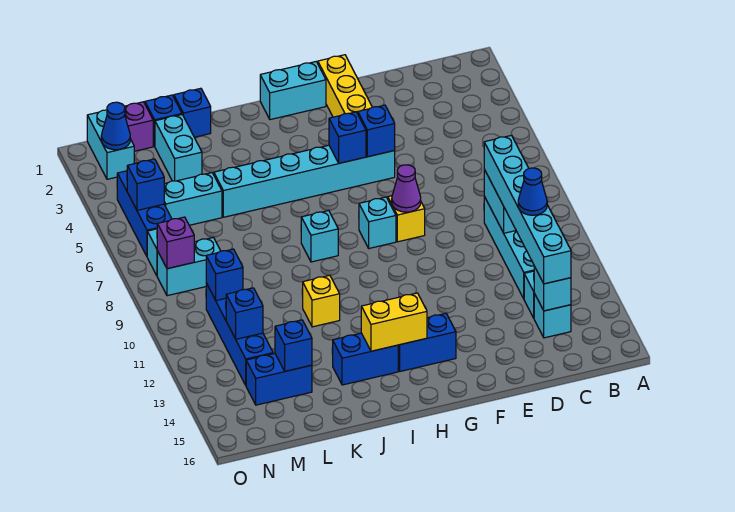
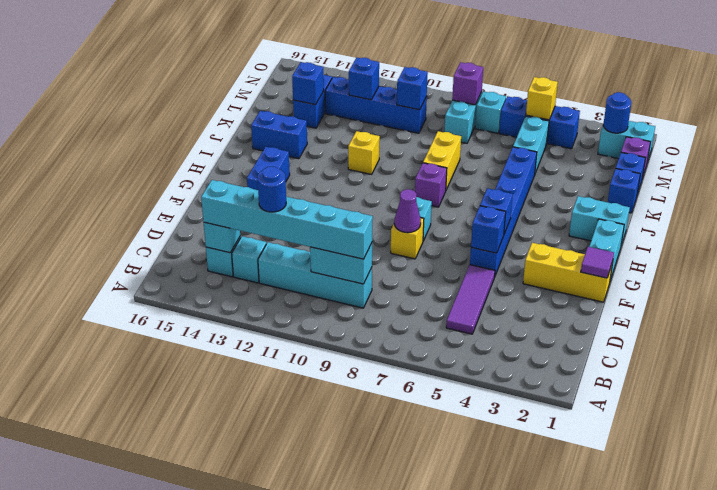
none -> purple 1x3 tile [446,265,495,334]
blue 1x1 cone [518,168,547,215] -> blue 1x1 round brick [257,167,286,212]
none -> purple 1x1 tile [581,247,614,278]
cyan 1x6 brick [214,145,395,217] -> blue 1x6 brick [470,147,537,275]
yellow 1x2 brick [361,293,427,351] -> yellow 1x2 brick moved to [423,131,461,190]
cyan 1x1 brick [301,210,338,262] -> purple 1x1 brick [415,163,447,207]
blue 1x2 brick [333,333,398,385] -> blue 1x2 brick turned to [251,111,307,159]
cyan 1x2 brick [155,115,202,181] -> cyan 1x2 brick moved to [569,196,630,245]
blue 1x1 cone [101,102,130,150] -> blue 1x1 round brick [603,92,631,133]
blue 1x1 brick [127,159,164,210] -> yellow 1x1 brick [526,77,558,120]

